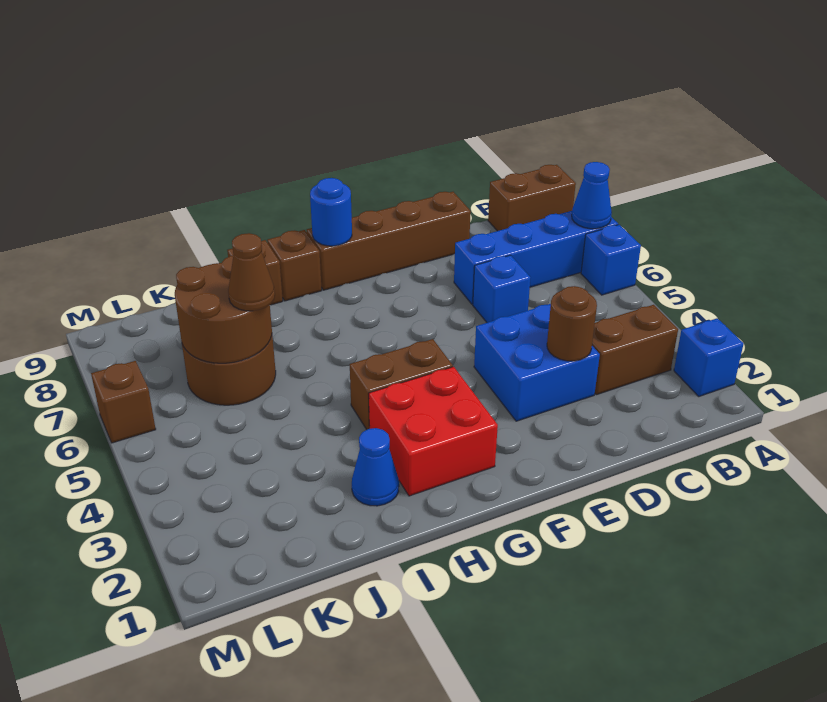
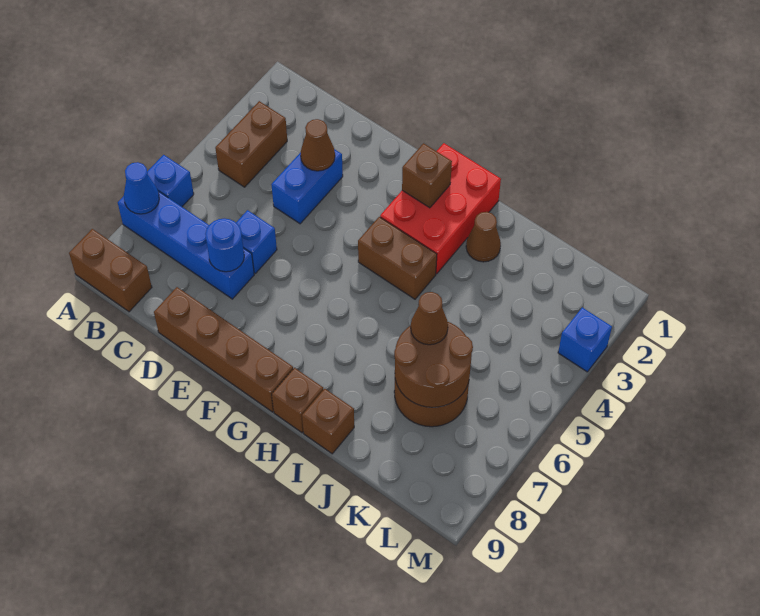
blue 1x1 brick [674,318,744,396] -> blue 1x1 brick moved to [558,308,612,372]
brown 1x2 brick [592,305,678,395] -> brown 1x2 brick turned to [215,101,287,187]
blue 2x2 brick [474,304,600,421] -> blue 1x2 brick [271,149,343,224]
brown 1x1 round brick [547,286,597,361] -> brown 1x1 cone [301,119,335,171]
red 2x2 brick [369,367,498,496] -> red 2x3 brick [380,143,501,274]
blue 1x1 round brick [310,178,352,246] -> blue 1x1 round brick moved to [205,219,244,272]
blue 1x1 cone [352,428,399,506] -> brown 1x1 cone [466,212,501,262]
brown 1x1 brick [91,361,156,443] -> brown 1x1 brick moved to [402,143,452,208]

